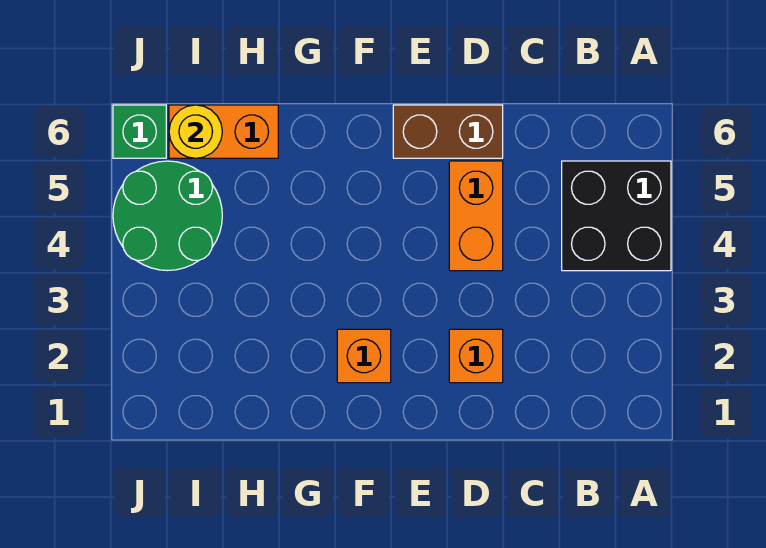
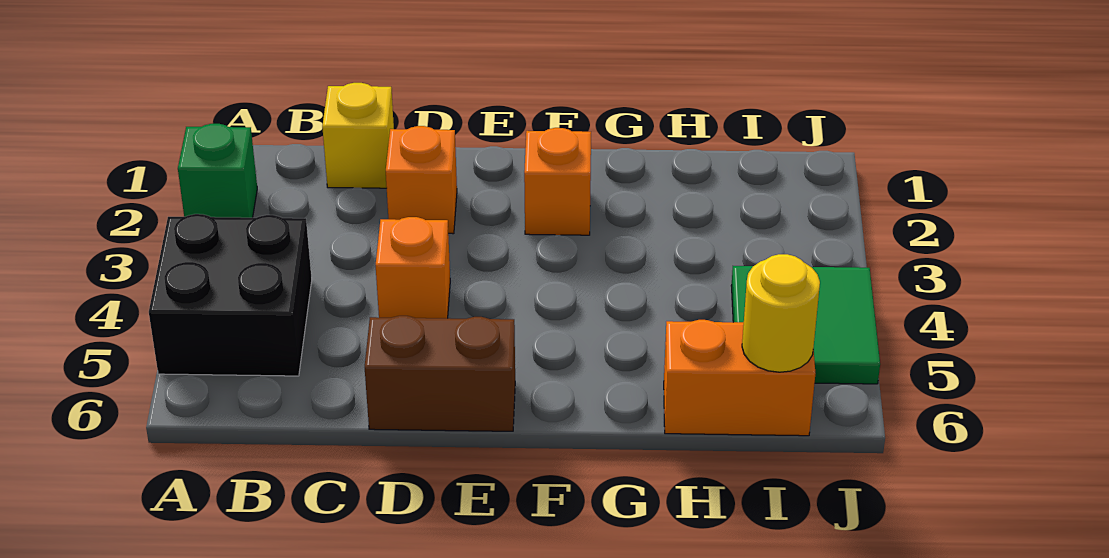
none -> yellow 1x1 brick [322,83,394,188]
orange 1x2 brick [449,161,503,271] -> orange 1x1 brick [376,217,450,318]
green 2x2 round brick [113,161,222,271] -> green 2x2 tile [731,266,880,384]
green 1x1 brick [113,105,166,158] -> green 1x1 brick moved to [178,124,257,218]

